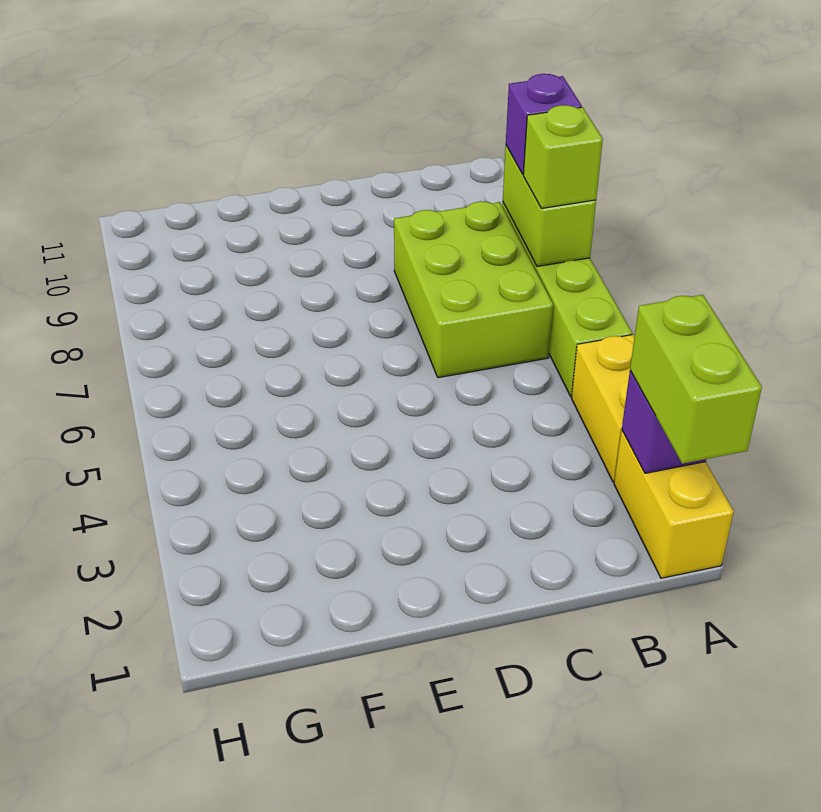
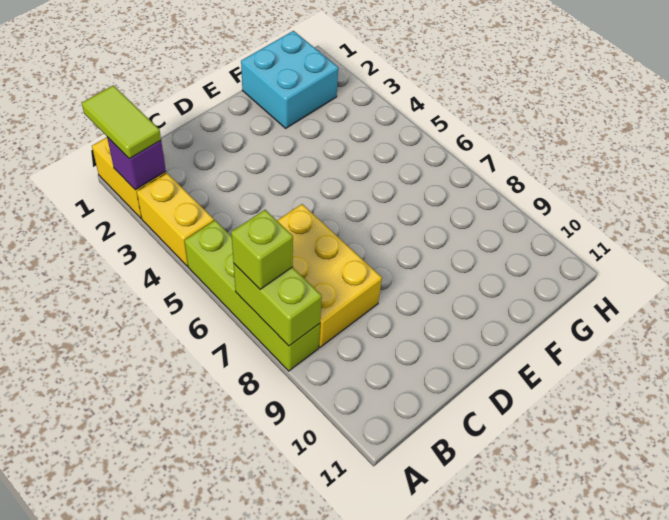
lime 1x2 brick [630,295,762,464] -> lime 1x2 tile [82,85,161,159]
purple 1x1 brick [506,74,582,174] -> none
lime 2x3 brick [394,201,553,378] -> yellow 2x3 brick [277,204,382,347]
none -> cyan 2x2 brick [241,31,338,128]

